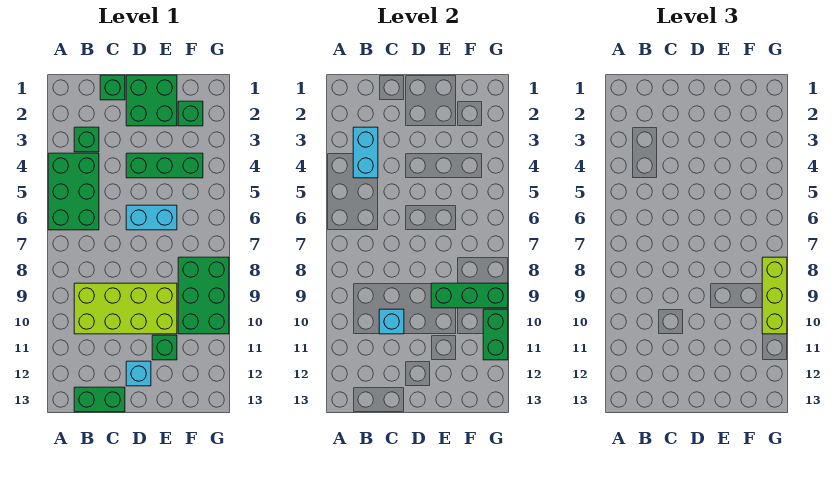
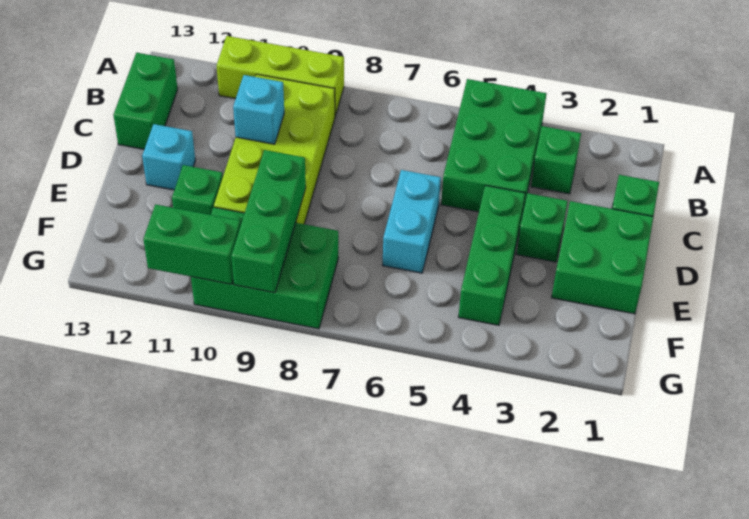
green 2x3 brick [48,153,99,230] -> green 2x3 brick turned to [441,79,547,216]
cyan 1x2 brick [353,127,378,178] -> none
green 1x1 brick [178,101,203,126] -> green 1x1 brick moved to [517,193,568,262]
lime 1x3 brick [762,257,787,334] -> lime 1x3 brick moved to [217,36,344,116]

